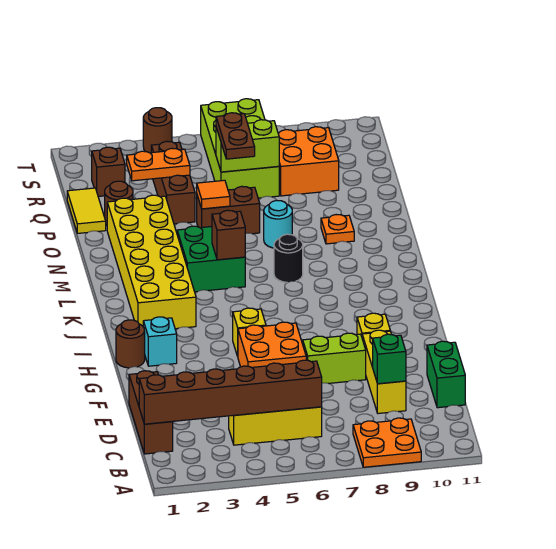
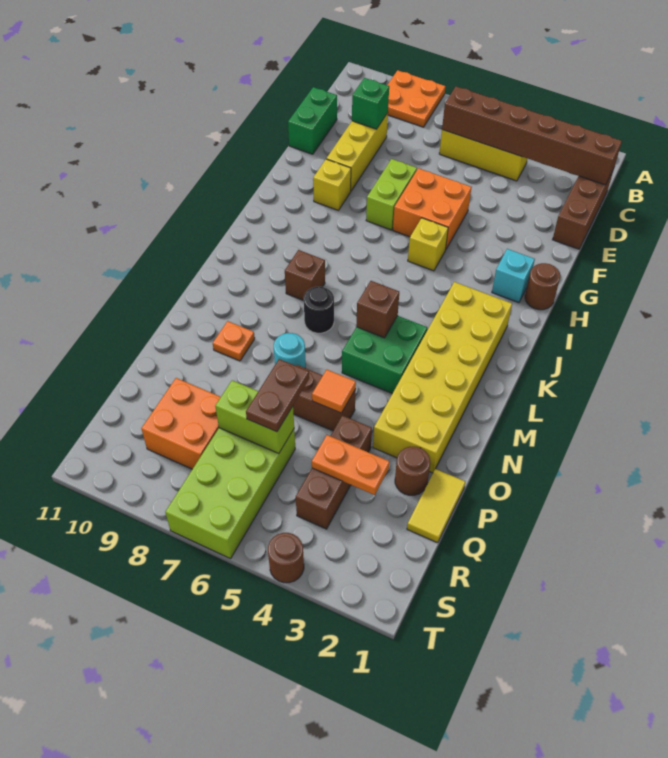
lime 1x2 brick [303,333,366,383] -> lime 1x2 brick turned to [366,159,417,230]
brown 1x1 brick [92,147,125,196] -> brown 1x1 brick moved to [285,250,325,301]

